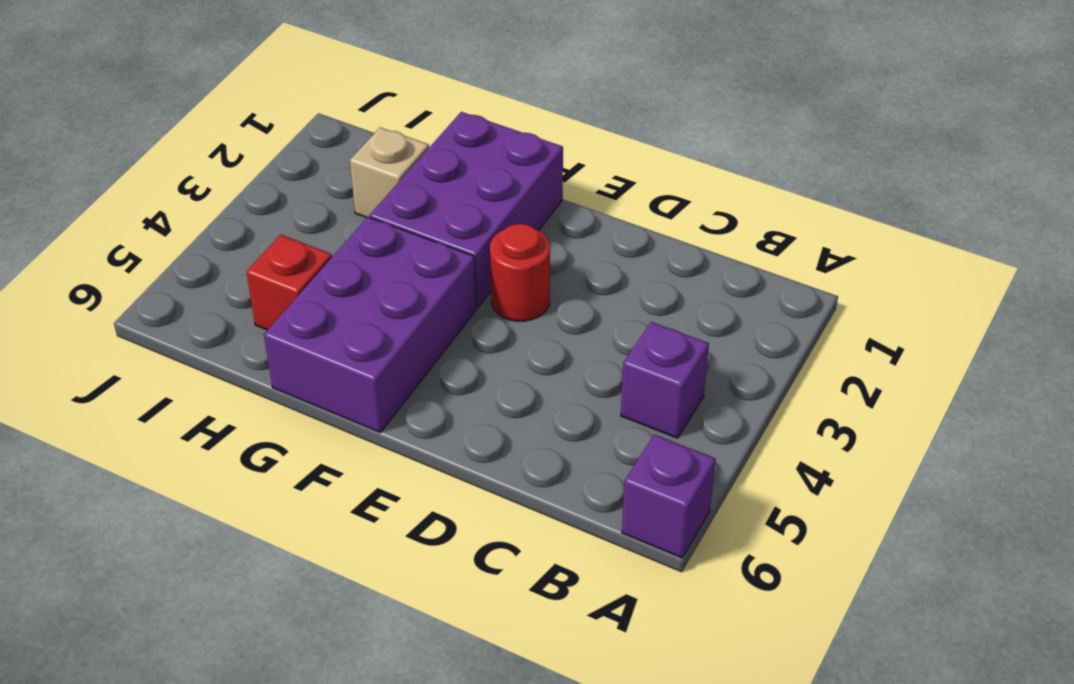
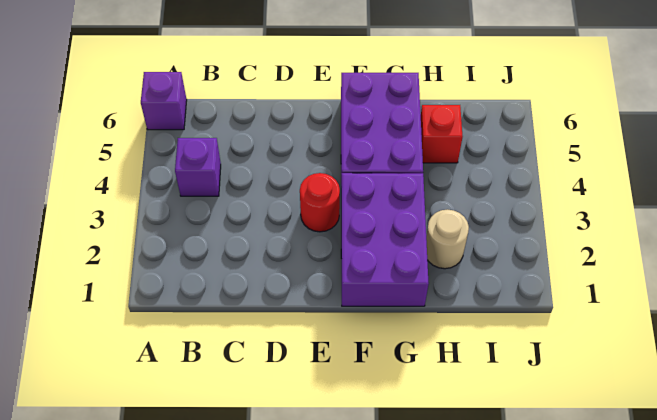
tan 1x1 brick [350,127,429,218] -> tan 1x1 round brick [426,209,469,269]

